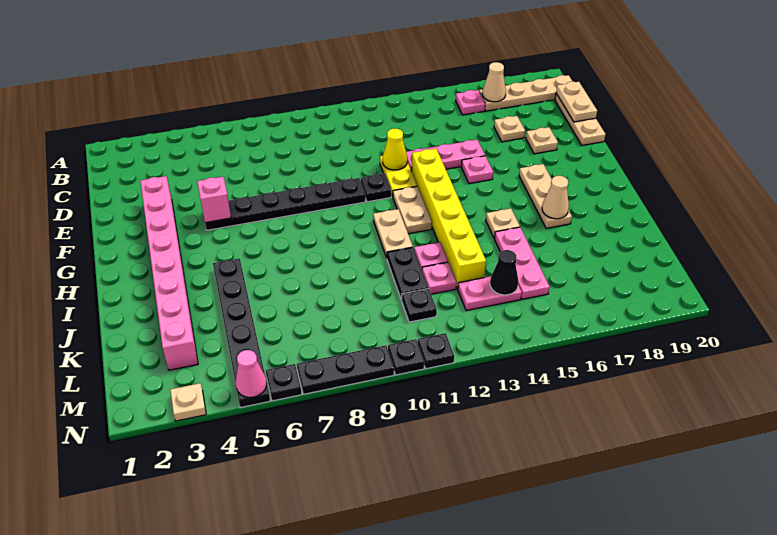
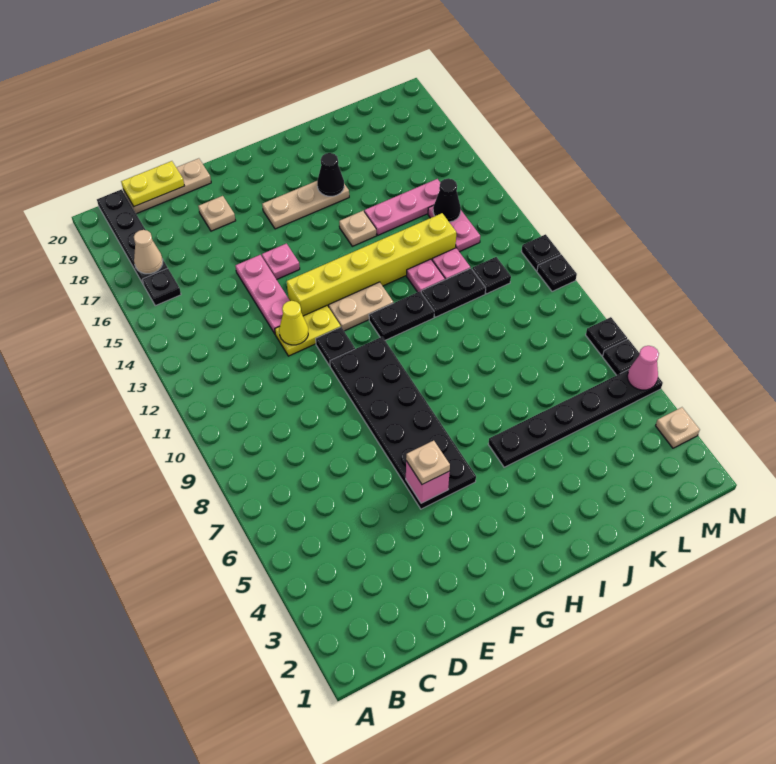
pink 1x1 plate [456,90,485,115] -> black 1x1 plate [142,268,181,306]
tan 1x4 plate [479,75,573,111] -> black 1x4 plate [97,189,168,285]
tan 1x2 plate [556,82,597,122] -> yellow 1x2 plate [121,161,184,207]
tan 1x1 plate [494,116,525,142] -> tan 1x1 plate moved to [406,441,450,484]
pink 1x8 brick [140,176,198,370] -> none
black 1x6 plate [205,178,366,230] -> black 2x6 plate [330,337,476,509]
tan 1x2 plate [373,209,413,258] -> black 1x2 plate [369,291,434,340]
tan 1x1 cone [542,176,569,219] -> black 1x1 cone [317,153,344,196]
black 1x3 plate [297,345,394,394] -> black 1x1 plate [586,317,627,356]

